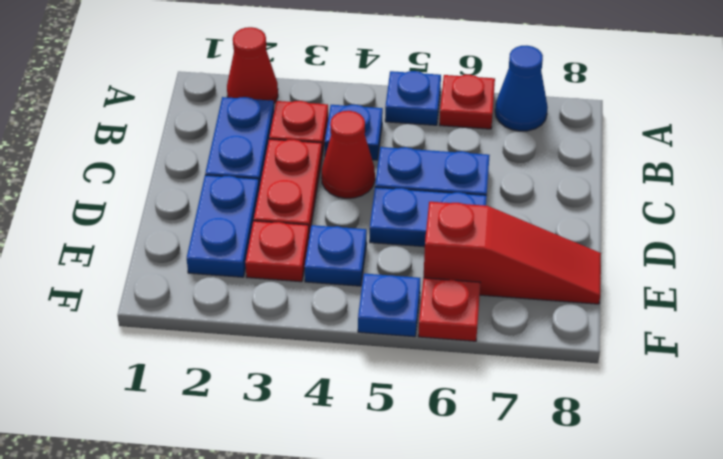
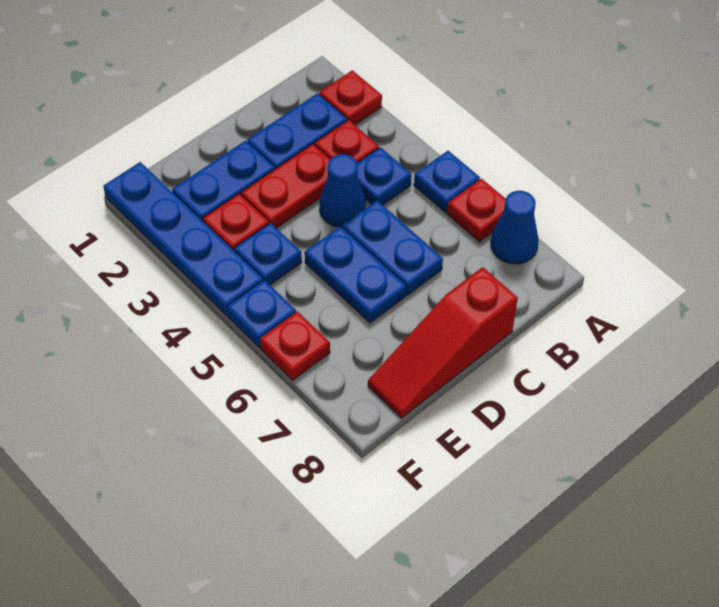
red 1x1 cone [227,27,278,103] -> red 1x1 plate [319,70,382,125]
red 1x1 cone [322,111,375,198] -> blue 1x1 cone [320,154,366,227]
red 1x3 slope [424,202,601,304] -> red 1x3 slope turned to [368,267,518,418]
none -> blue 1x4 plate [103,162,263,316]

